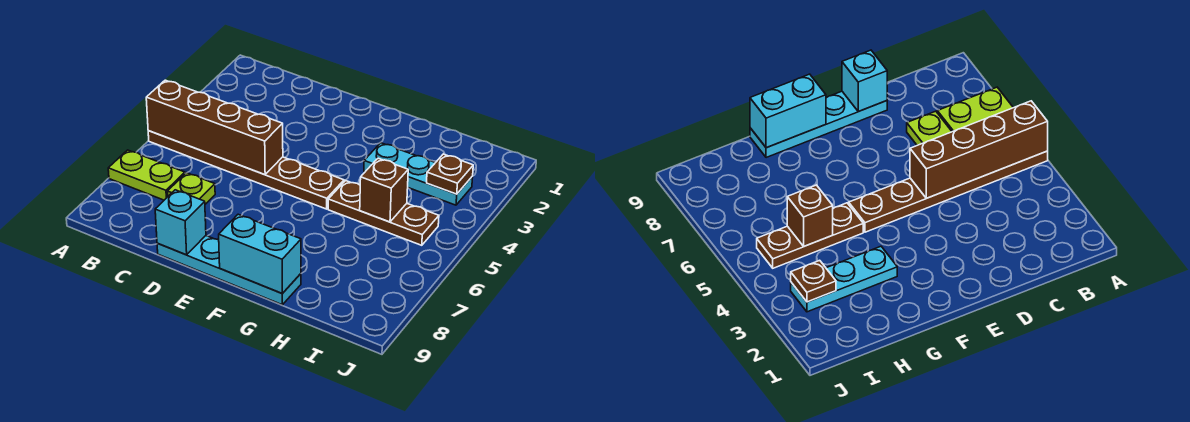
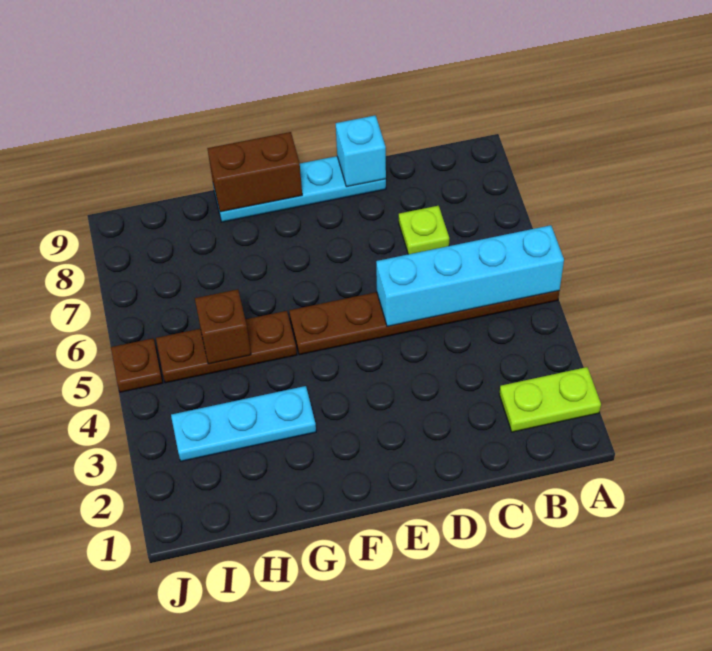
brown 1x4 brick [146,80,283,175] -> cyan 1x4 brick [376,225,564,327]
lime 1x2 plate [108,150,185,200] -> lime 1x2 plate moved to [499,367,601,432]
cyan 1x2 brick [219,214,301,293] -> brown 1x2 brick [207,132,302,212]
brown 1x1 plate [427,154,473,194] -> brown 1x1 plate moved to [111,338,163,392]

